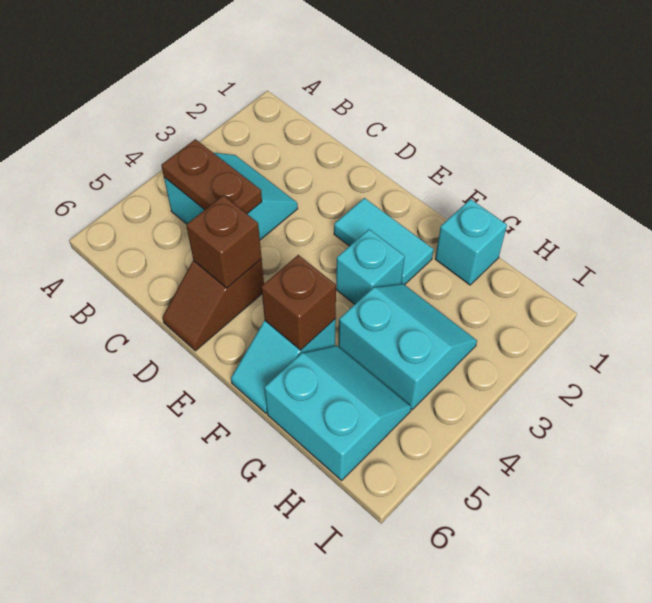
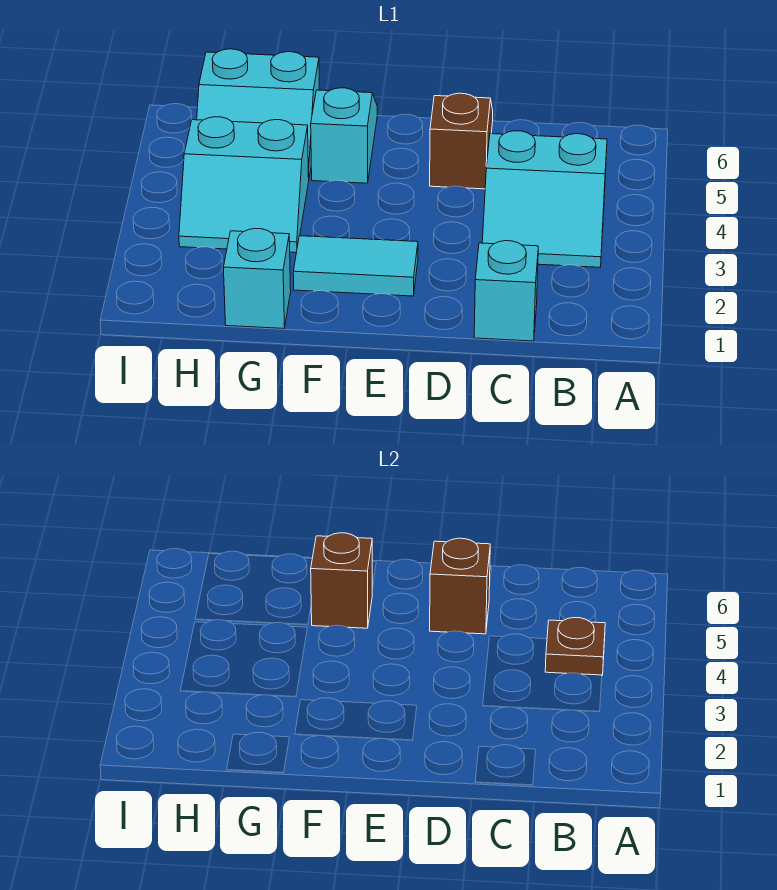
brown 1x2 plate [161,139,262,214] -> brown 1x1 plate [545,618,605,675]
cyan 1x1 brick [336,229,405,304] -> cyan 1x1 brick moved to [474,241,538,341]

